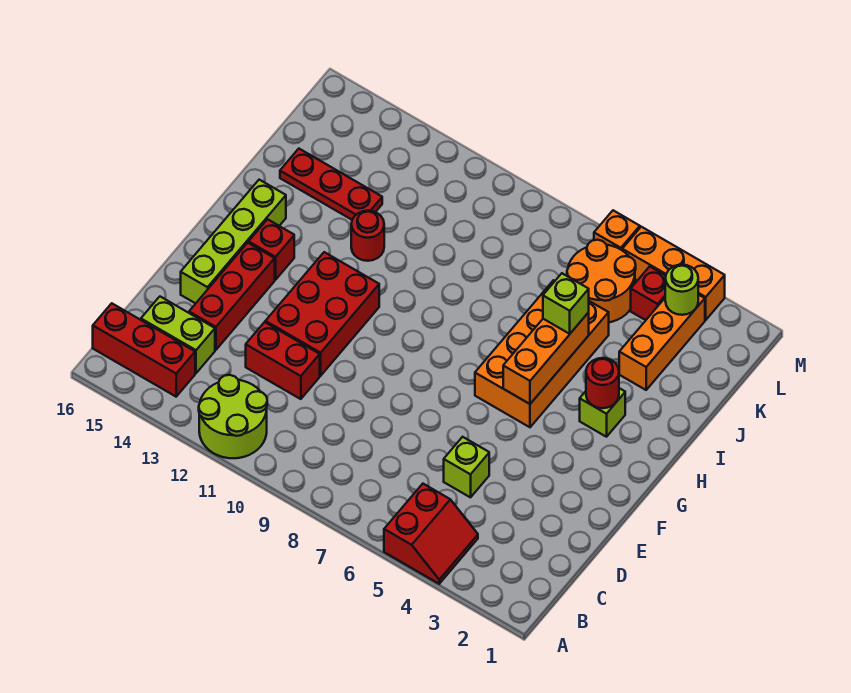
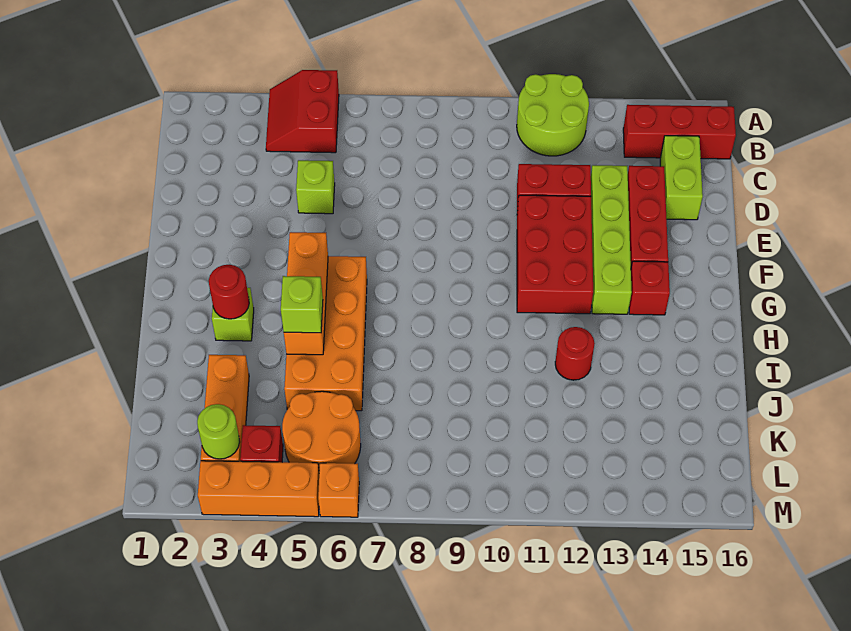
lime 1x2 brick [141,297,215,373] -> lime 1x2 brick turned to [660,136,703,220]
lime 1x4 brick [181,180,286,303] -> lime 1x4 brick moved to [591,165,632,314]
red 1x3 plate [280,149,382,220] -> none

